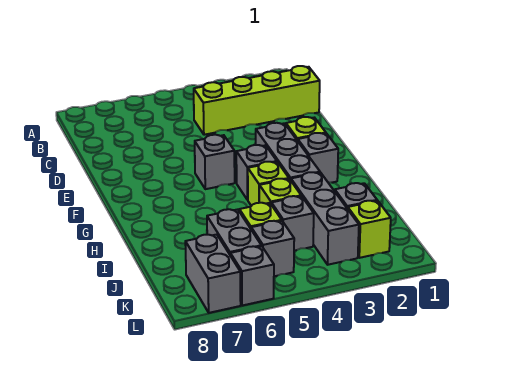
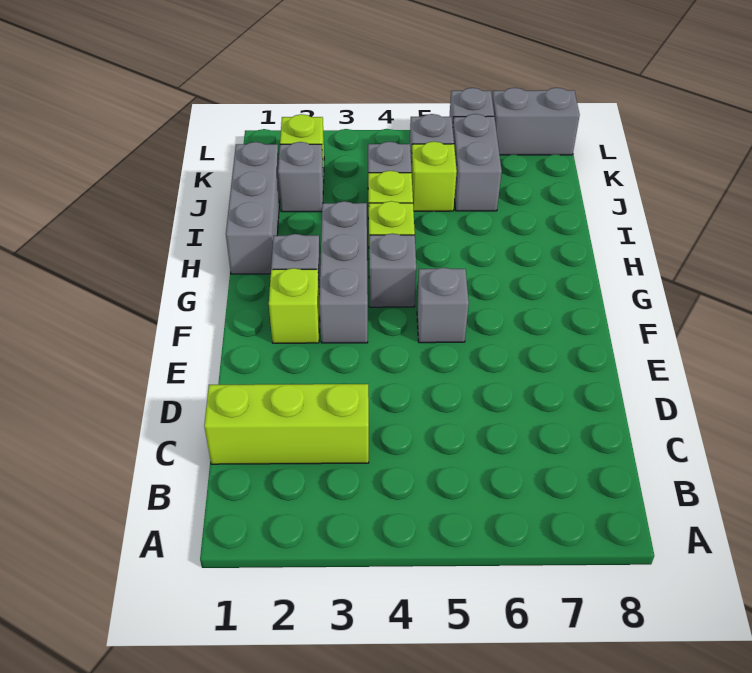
lime 1x4 brick [194,66,320,135] -> lime 1x3 brick [204,384,369,464]
grey 1x3 brick [291,172,359,265] -> grey 1x3 brick moved to [226,142,280,274]
grey 1x2 brick [185,235,241,313] -> grey 1x2 brick turned to [492,88,580,155]

